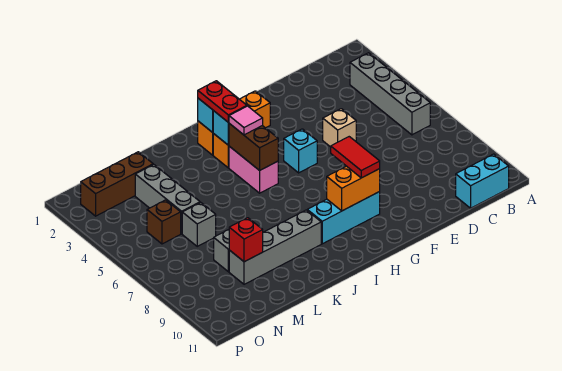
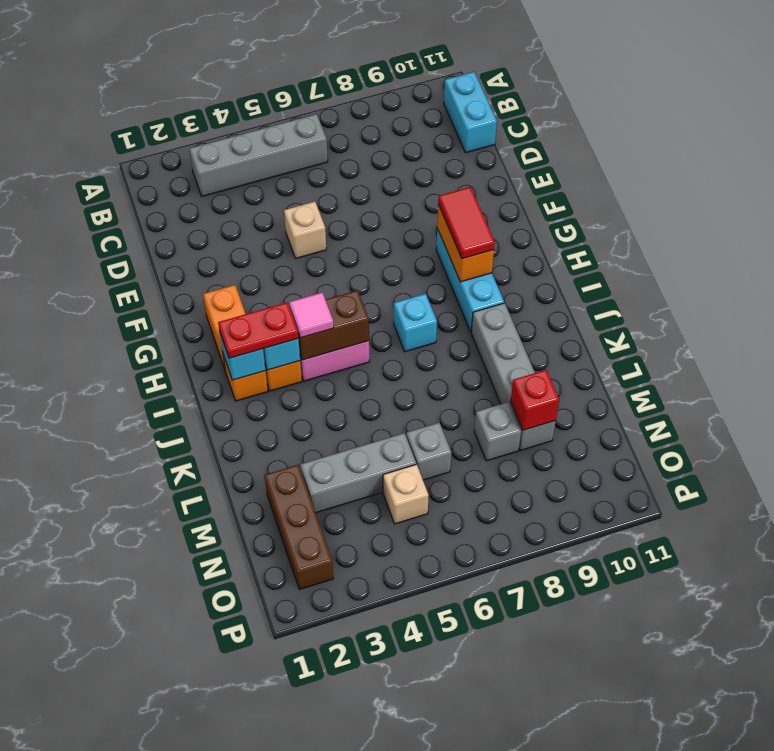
cyan 1x1 brick [284,129,317,173] -> cyan 1x1 brick moved to [394,294,437,352]
red 1x2 tile [331,137,380,178] -> red 1x2 tile turned to [438,187,495,259]
brown 1x1 brick [147,200,181,244] -> tan 1x1 brick [383,464,429,524]

